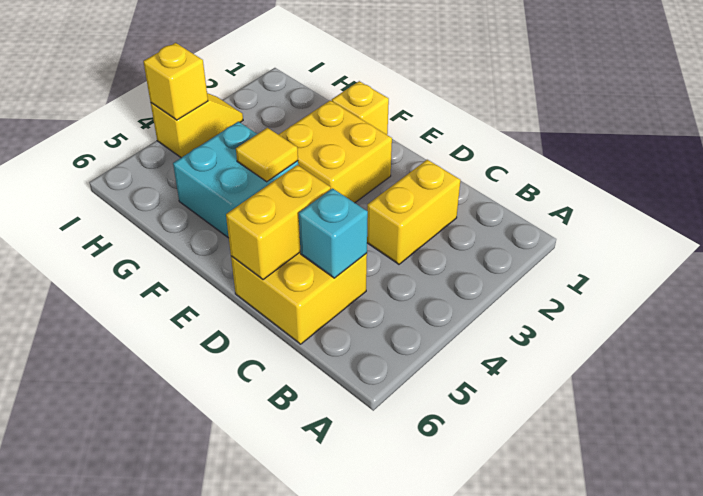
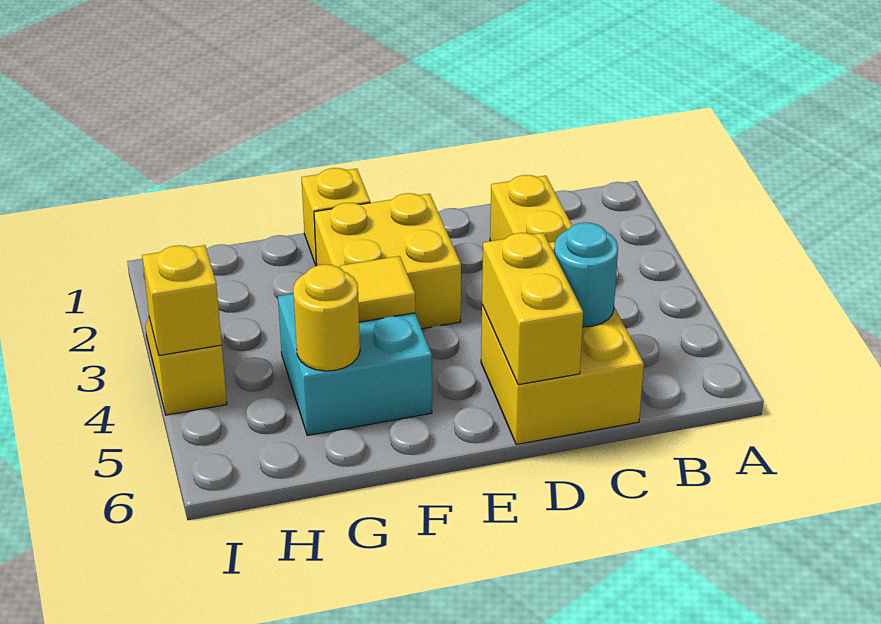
cyan 1x1 brick [299,188,368,278] -> cyan 1x1 round brick [554,222,618,327]
none -> yellow 1x1 round brick [293,264,360,371]

